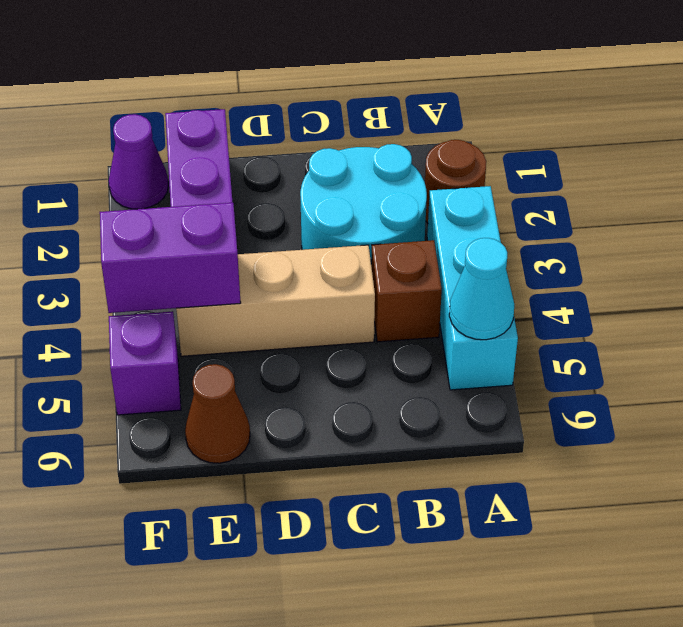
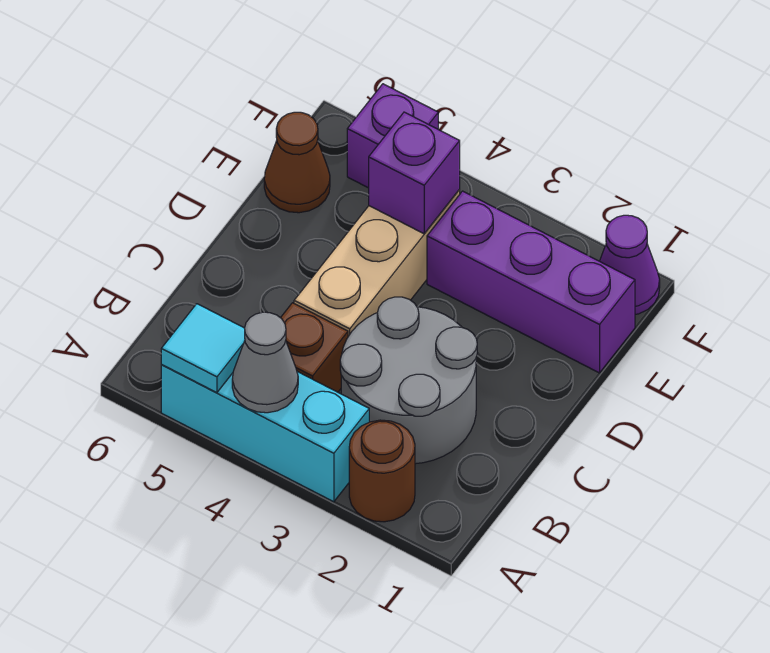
none -> grey 1x1 cone [232,312,298,413]
cyan 1x1 cone [449,238,514,340] -> cyan 1x1 tile [161,304,245,393]
cyan 2x2 round brick [300,144,427,260] -> grey 2x2 round brick [340,297,477,464]
purple 1x2 brick [100,203,241,313] -> purple 1x1 brick [369,112,460,234]

